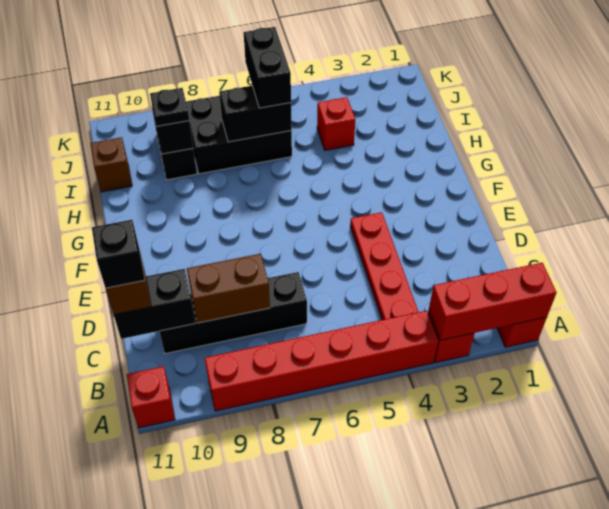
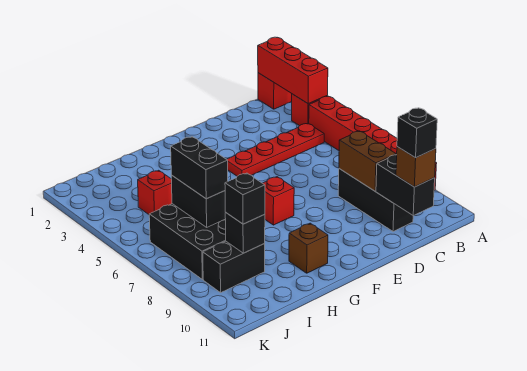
red 1x1 brick [127,366,175,428] -> red 1x1 brick moved to [263,177,294,225]
black 1x4 brick [159,272,307,354] -> black 1x3 brick [338,169,413,232]
black 1x2 brick [243,27,291,108] -> black 1x2 brick turned to [171,137,228,199]
black 1x1 plate [150,88,189,126] -> black 1x1 brick [225,173,265,224]
brown 1x1 brick [90,137,132,192] -> brown 1x1 brick moved to [289,223,328,273]

